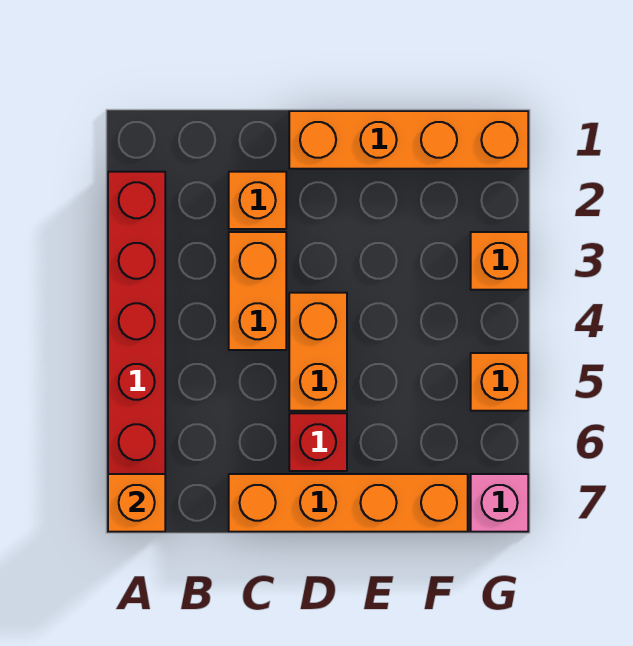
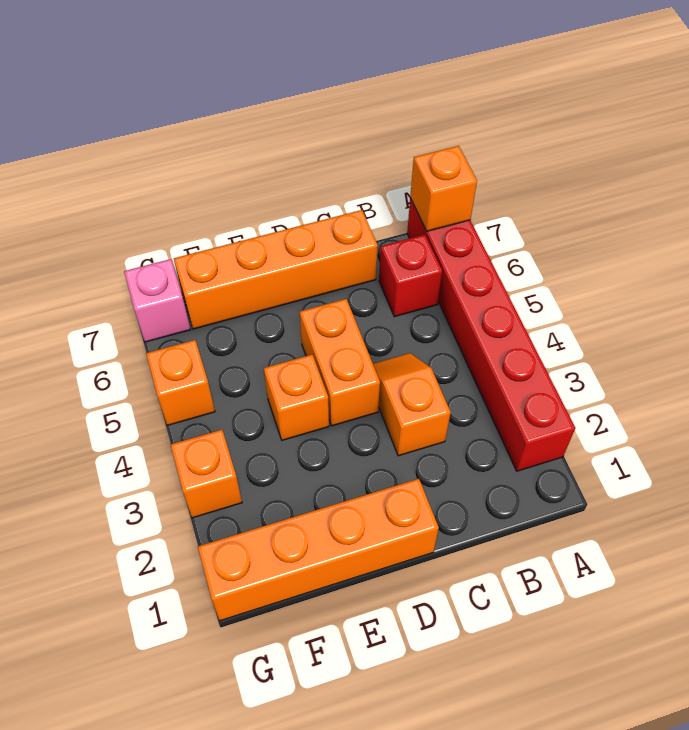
orange 1x1 brick [229,172,286,229] -> orange 1x1 brick moved to [264,355,329,440]
orange 1x2 brick [229,232,286,350] -> orange 1x2 slope [373,353,451,456]
red 1x1 brick [289,413,347,471] -> red 1x1 brick moved to [379,235,442,317]

